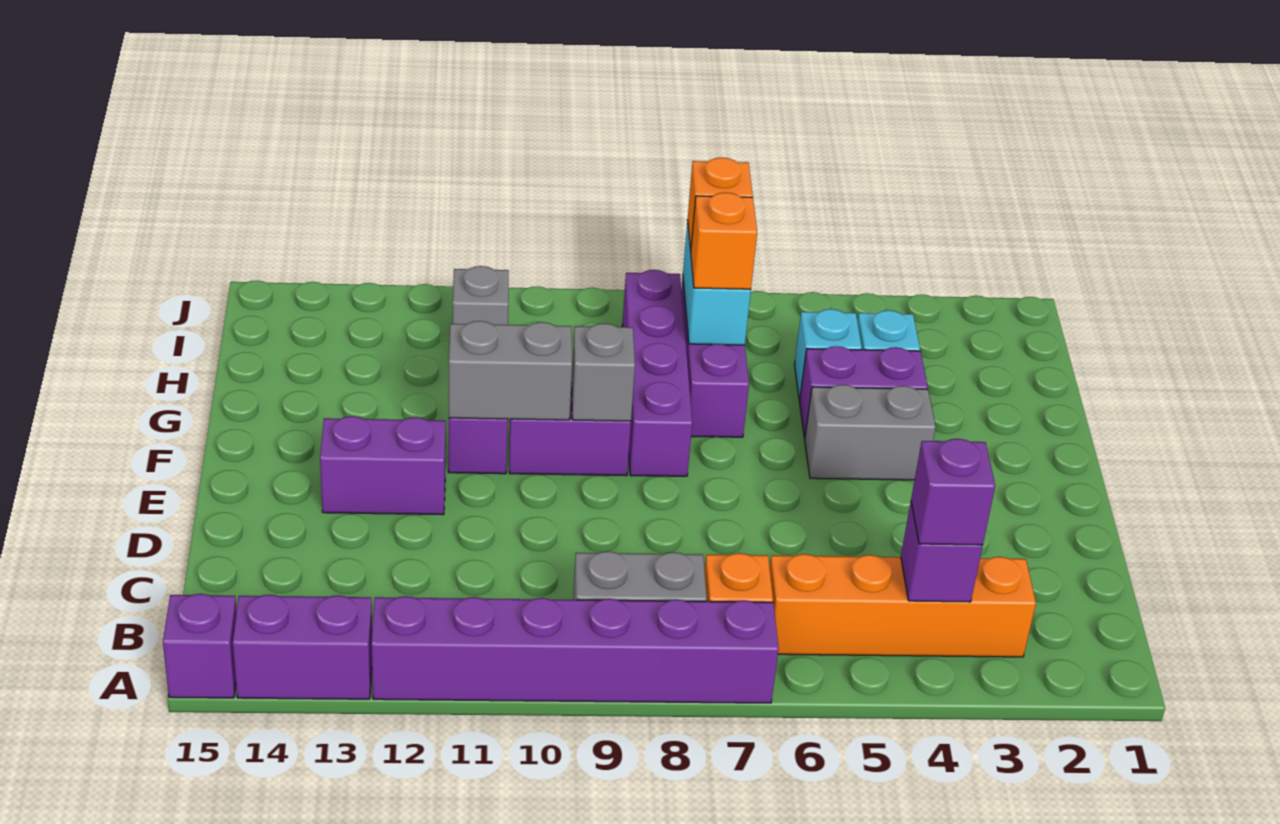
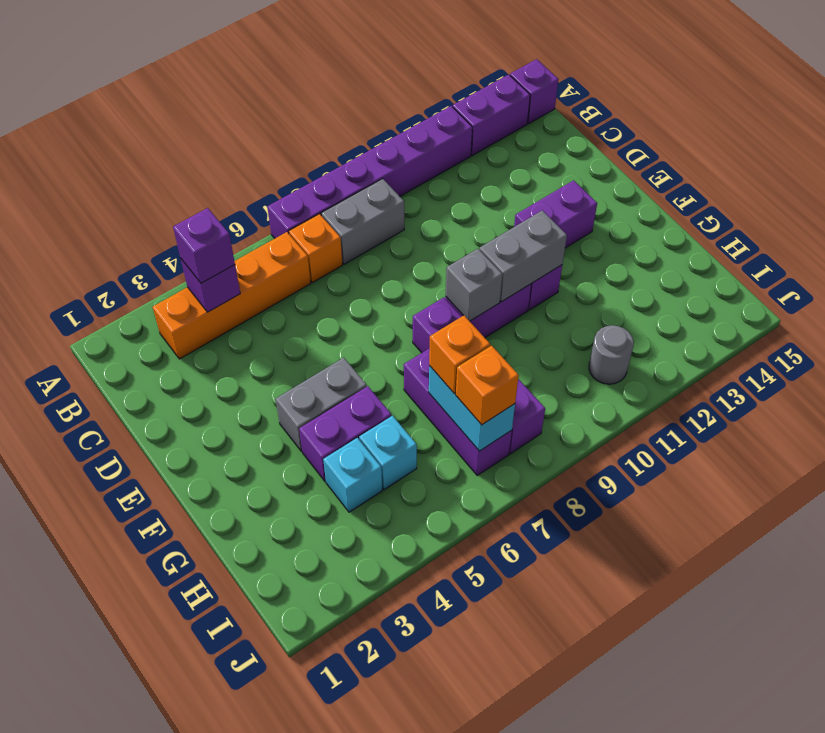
grey 1x1 brick [453,266,509,325] -> grey 1x1 round brick [589,325,634,384]

